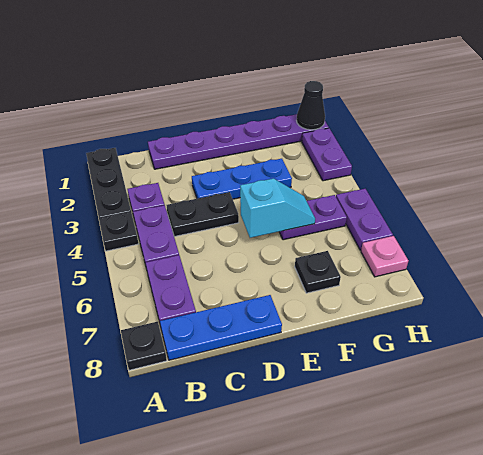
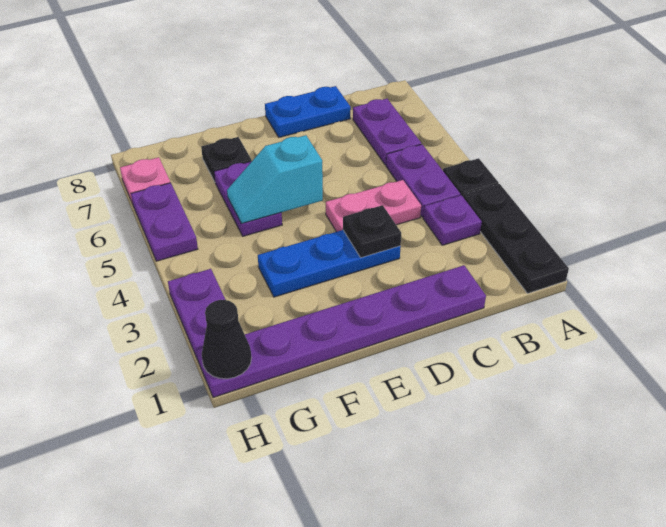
black 1x1 plate [121,322,167,370] -> black 1x1 plate moved to [343,205,401,258]
blue 1x3 plate [160,295,282,360] -> blue 1x2 plate [265,86,351,137]
black 1x2 plate [166,192,239,237] -> pink 1x2 plate [326,180,421,232]
purple 1x2 plate [279,195,347,240] -> purple 1x2 plate turned to [214,161,282,236]

